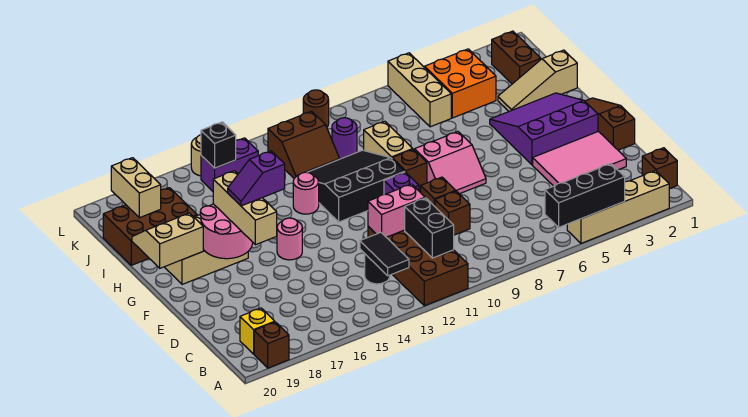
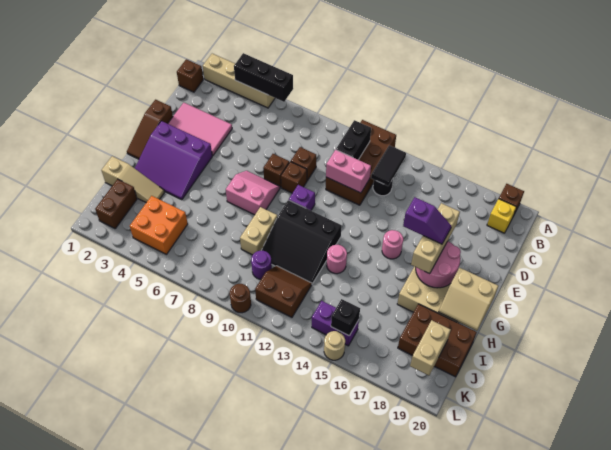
brown 1x1 brick [392,149,427,190] -> brown 1x1 brick moved to [263,154,289,188]
tan 1x3 brick [388,53,451,127] -> none

